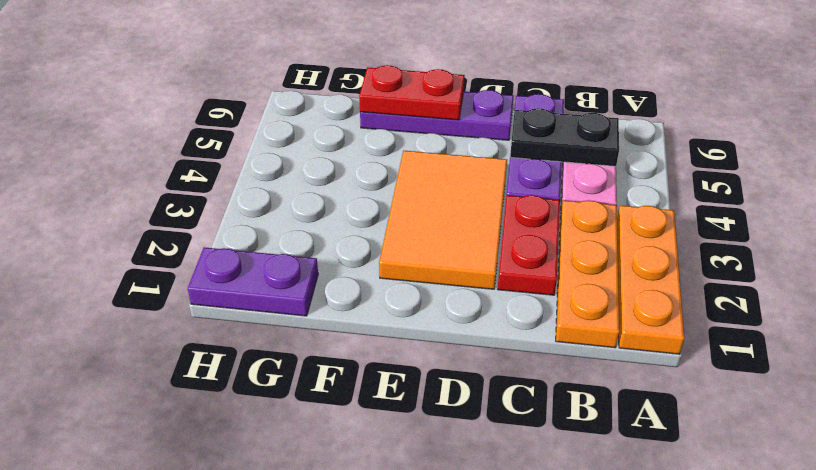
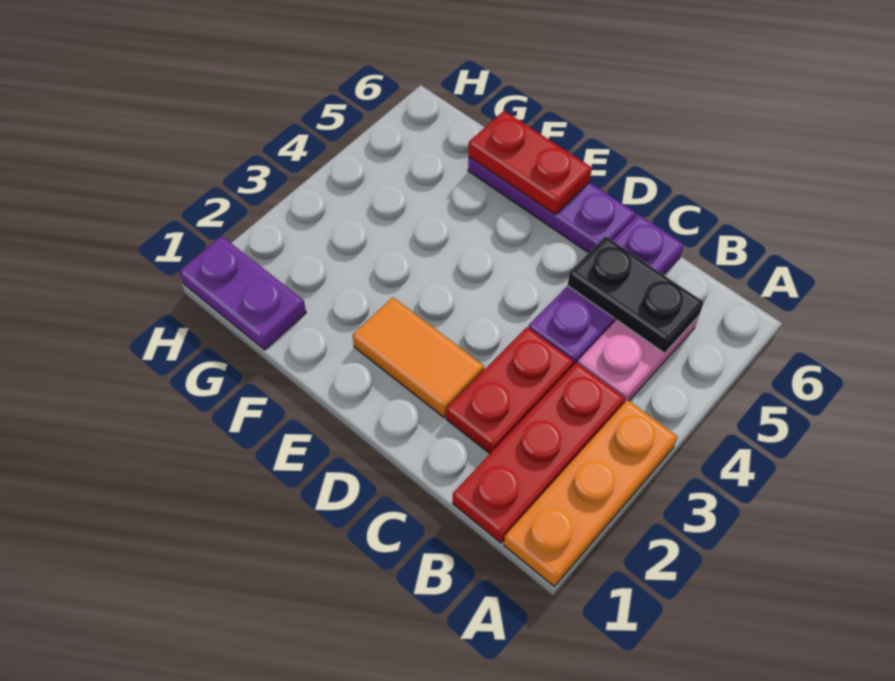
orange 1x3 plate [556,200,619,348] -> red 1x3 plate [453,363,625,543]
orange 2x3 tile [379,151,507,289] -> orange 1x2 tile [352,297,484,417]

